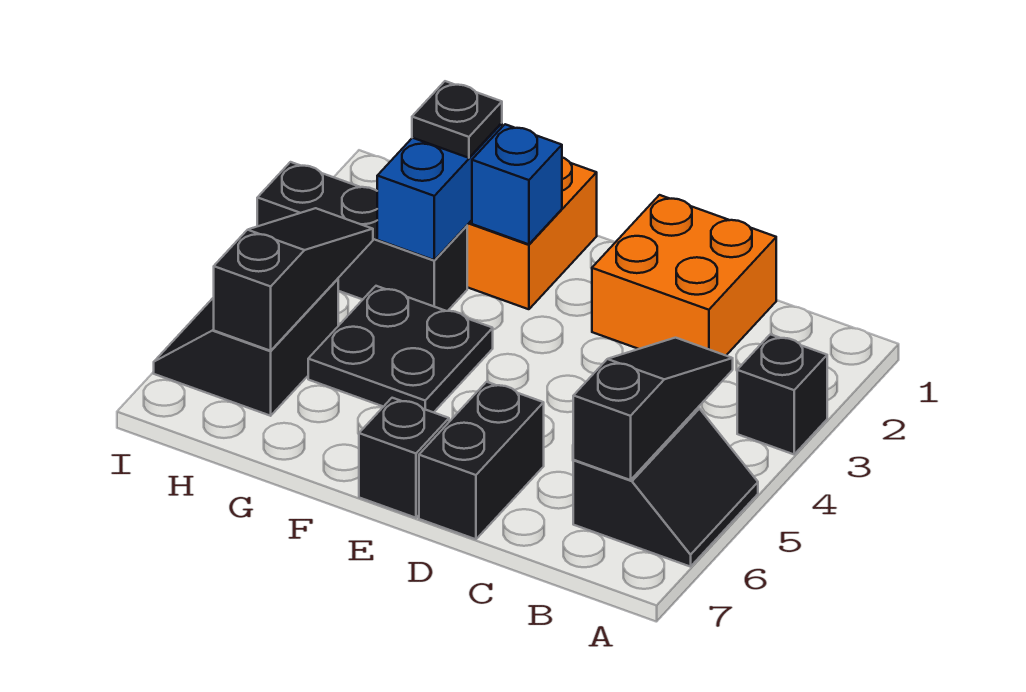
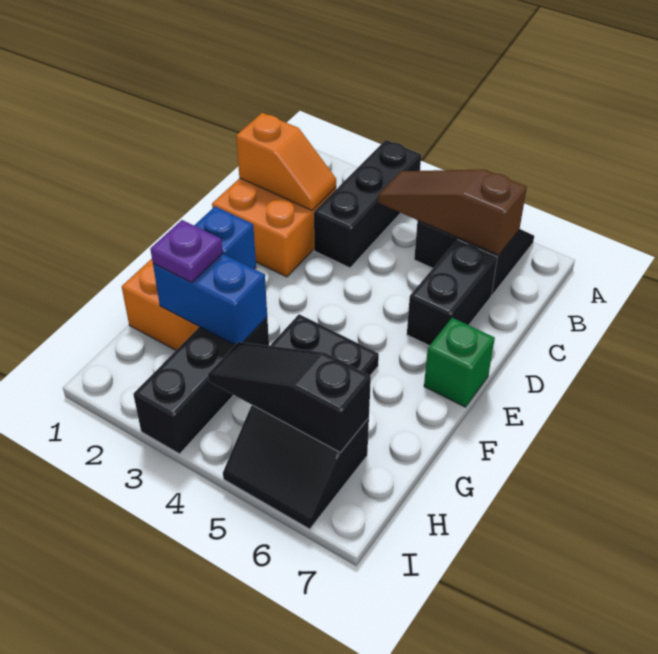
black 1x1 brick [737,334,827,454] -> black 1x3 brick [314,140,421,268]
black 1x3 slope [573,338,733,480] -> brown 1x3 slope [378,170,527,255]
none -> orange 1x2 slope [236,113,336,210]
black 1x2 brick [419,382,544,539] -> black 1x2 brick turned to [407,240,497,346]
black 1x1 brick [359,398,449,518] -> green 1x1 brick [424,318,495,407]
black 1x1 plate [412,81,502,158] -> purple 1x1 plate [150,220,223,283]

